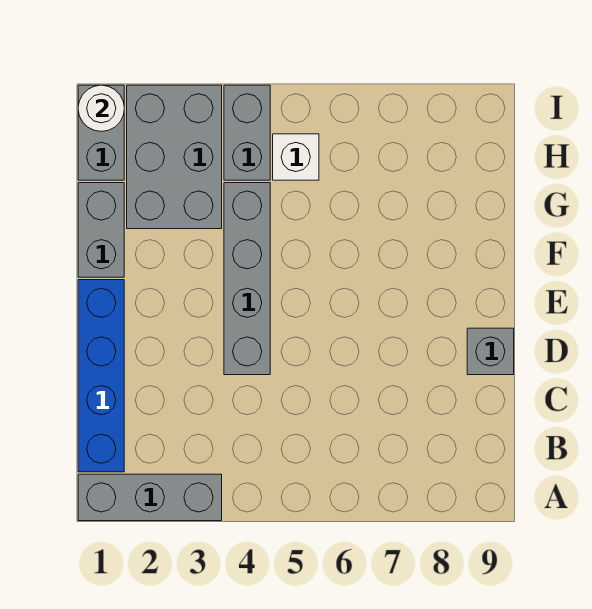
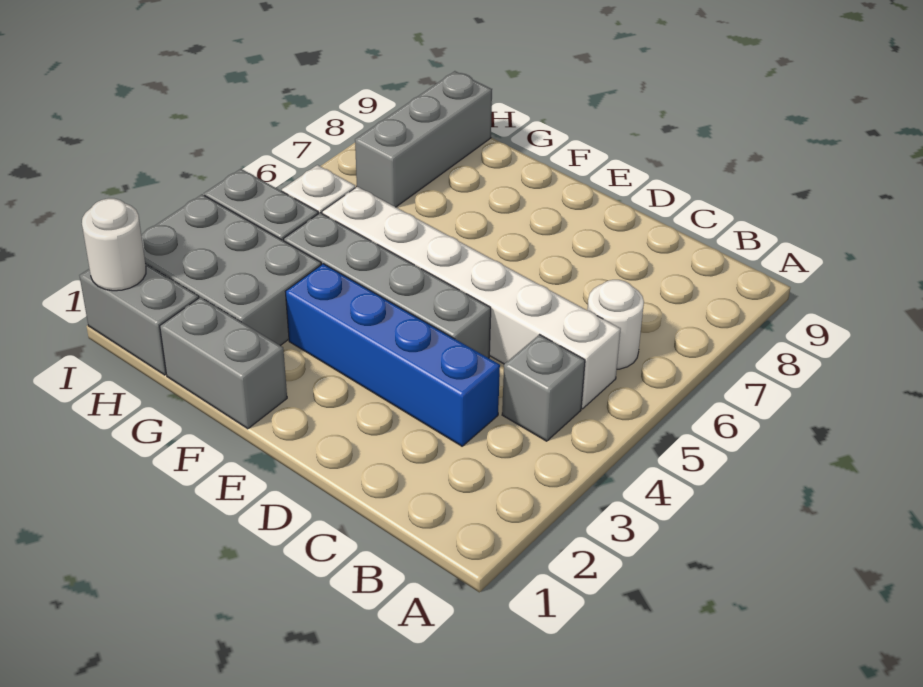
grey 1x3 brick [78,474,222,521] -> grey 1x3 brick moved to [355,71,492,207]
blue 1x4 brick [78,280,124,472] -> blue 1x4 brick moved to [285,264,500,446]
none -> white 1x6 brick [322,187,621,409]
none -> white 1x1 round brick [587,280,644,369]
grey 1x1 brick [467,328,514,375] -> grey 1x1 brick moved to [502,335,585,441]

